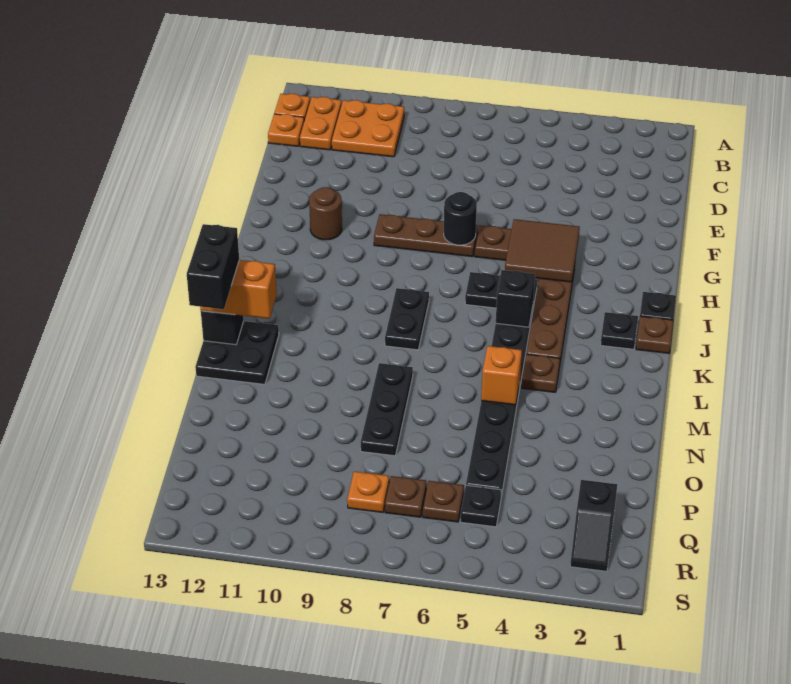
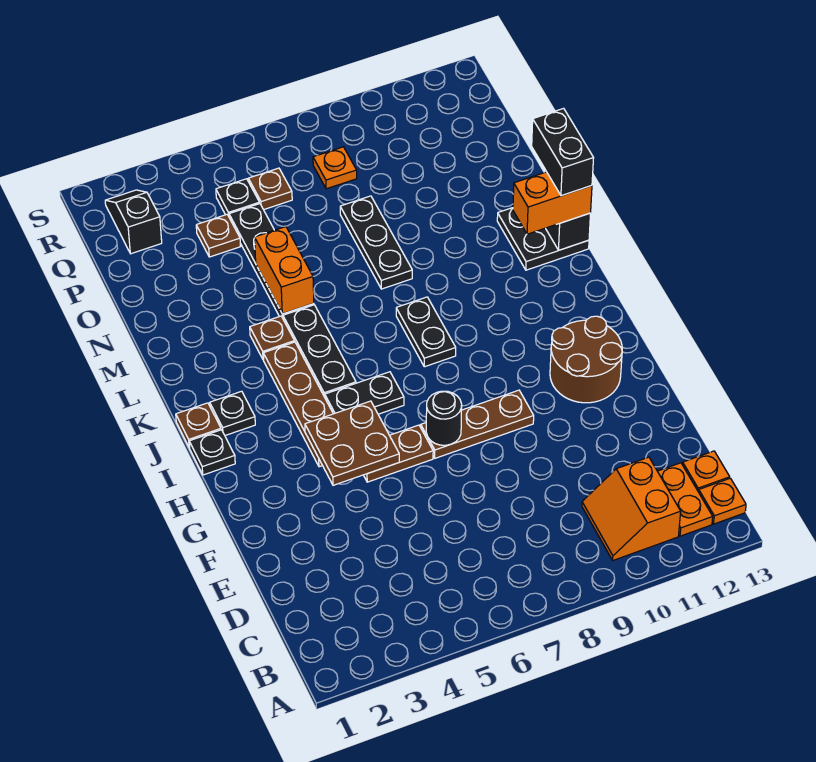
orange 2x2 plate [332,100,404,157] -> orange 2x2 slope [582,457,681,560]
brown 2x2 tile [505,219,580,282] -> brown 2x2 plate [305,401,399,485]
brown 1x1 round brick [309,187,342,240] -> brown 2x2 round brick [550,316,622,403]
black 1x1 brick [496,270,535,327] -> none
orange 1x1 brick [481,346,522,405] -> orange 1x2 brick [255,227,314,314]
brown 1x1 plate [385,476,426,517] -> brown 1x1 plate moved to [196,215,241,257]

